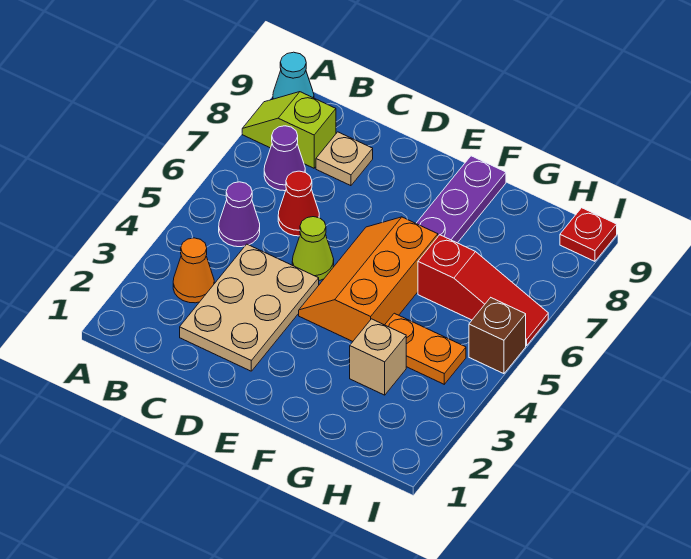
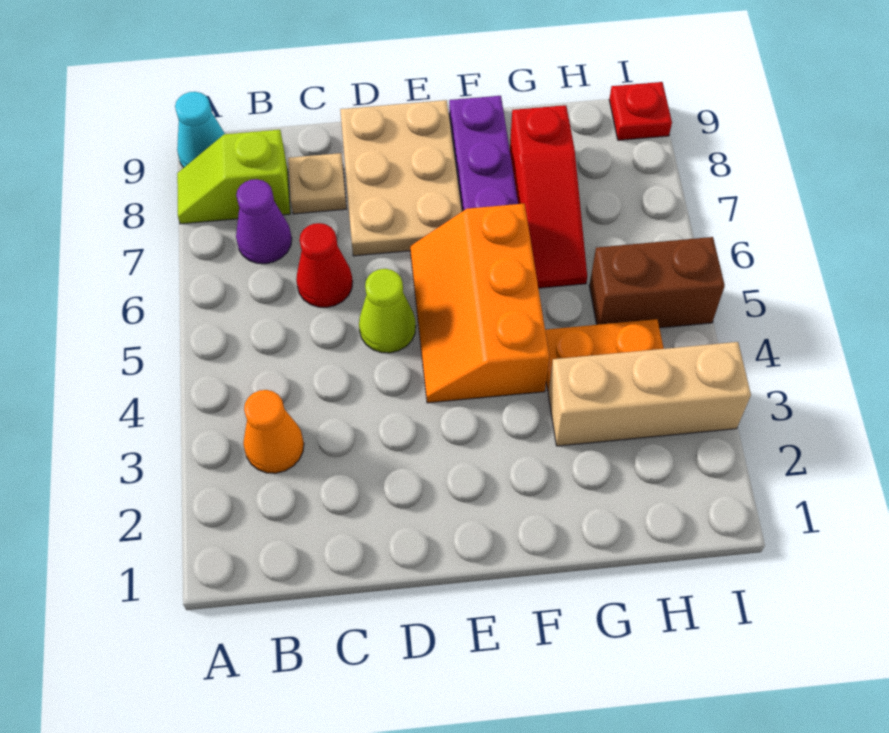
purple 1x1 cone [219,182,260,247] -> none
tan 2x3 plate [180,244,319,371] -> tan 2x3 plate moved to [340,100,462,256]
tan 1x1 brick [350,319,406,395] -> tan 1x3 brick [548,342,751,446]
red 1x3 slope [418,235,548,346] -> red 1x3 slope turned to [510,105,587,288]
brown 1x1 brick [469,298,526,374] -> brown 1x2 brick [590,237,725,328]

